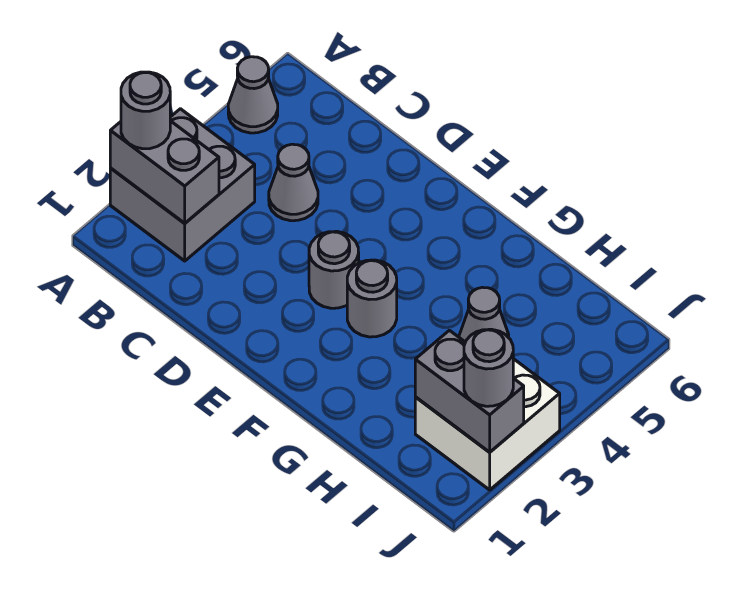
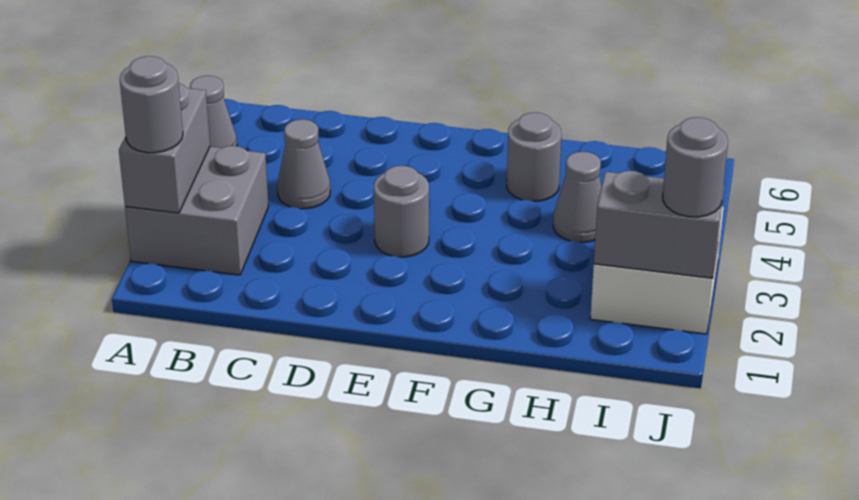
grey 1x2 brick [110,121,219,223] -> grey 1x2 brick turned to [119,84,210,213]
grey 1x1 round brick [347,260,397,337] -> grey 1x1 round brick moved to [507,112,561,201]

